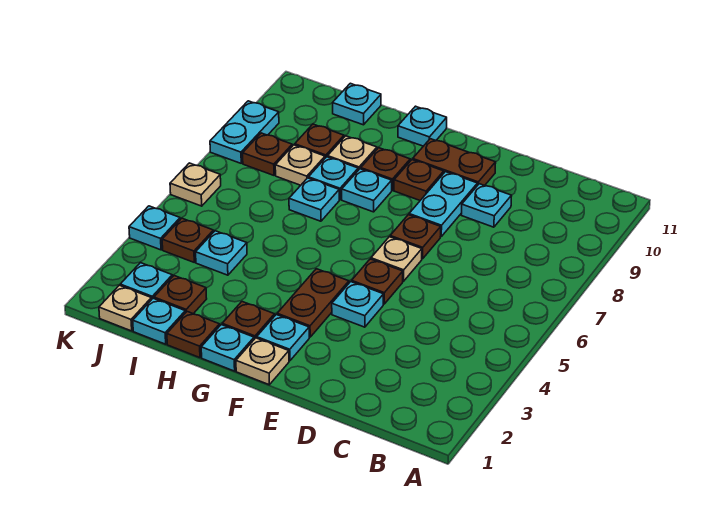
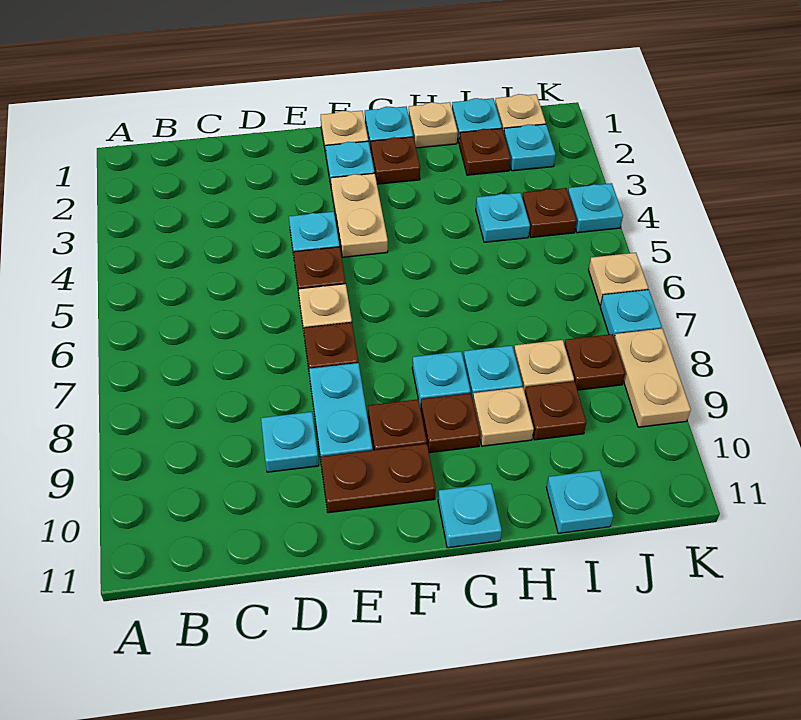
brown 1x2 plate [277,269,349,337] -> tan 1x2 plate [331,173,388,257]
brown 1x1 plate [167,312,220,358] -> tan 1x1 plate [409,102,458,148]
cyan 1x1 plate [289,178,339,221] -> cyan 1x1 plate moved to [600,290,662,337]
cyan 1x2 plate [210,101,279,163] -> tan 1x2 plate [614,329,691,427]

